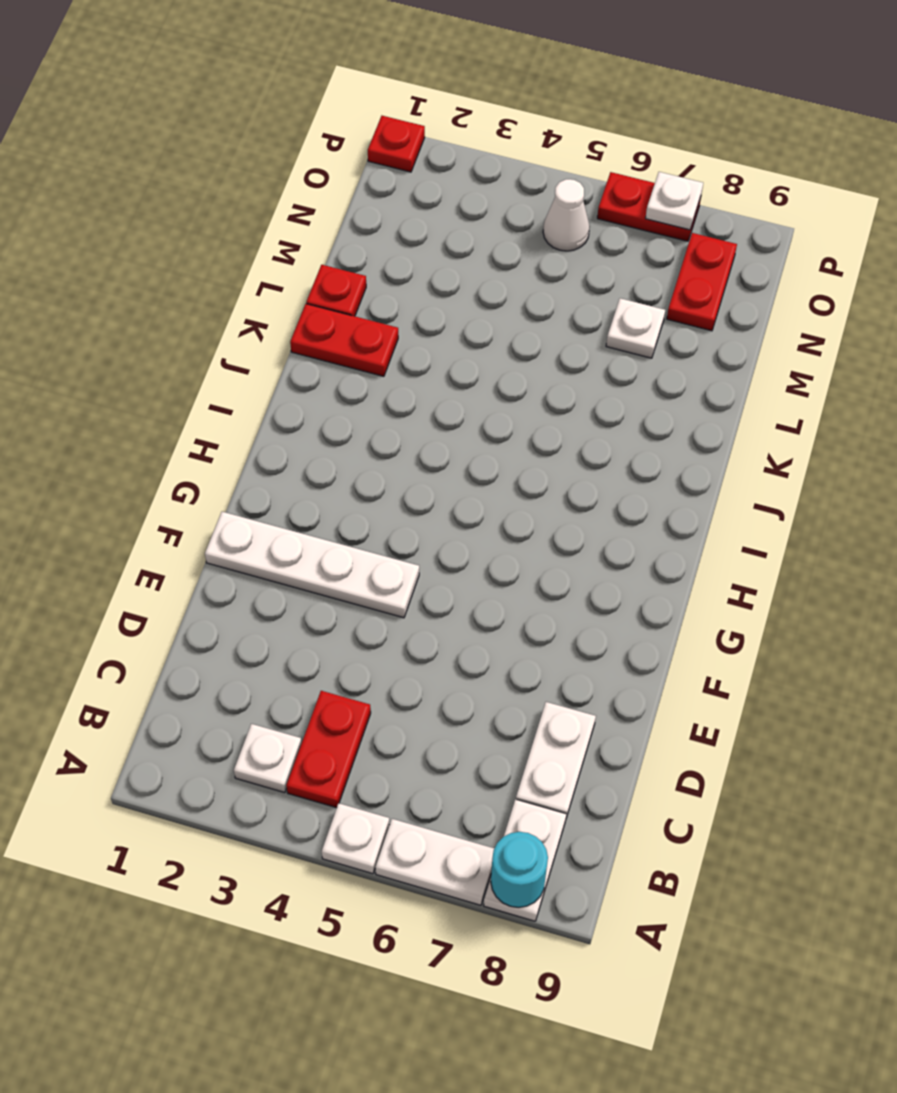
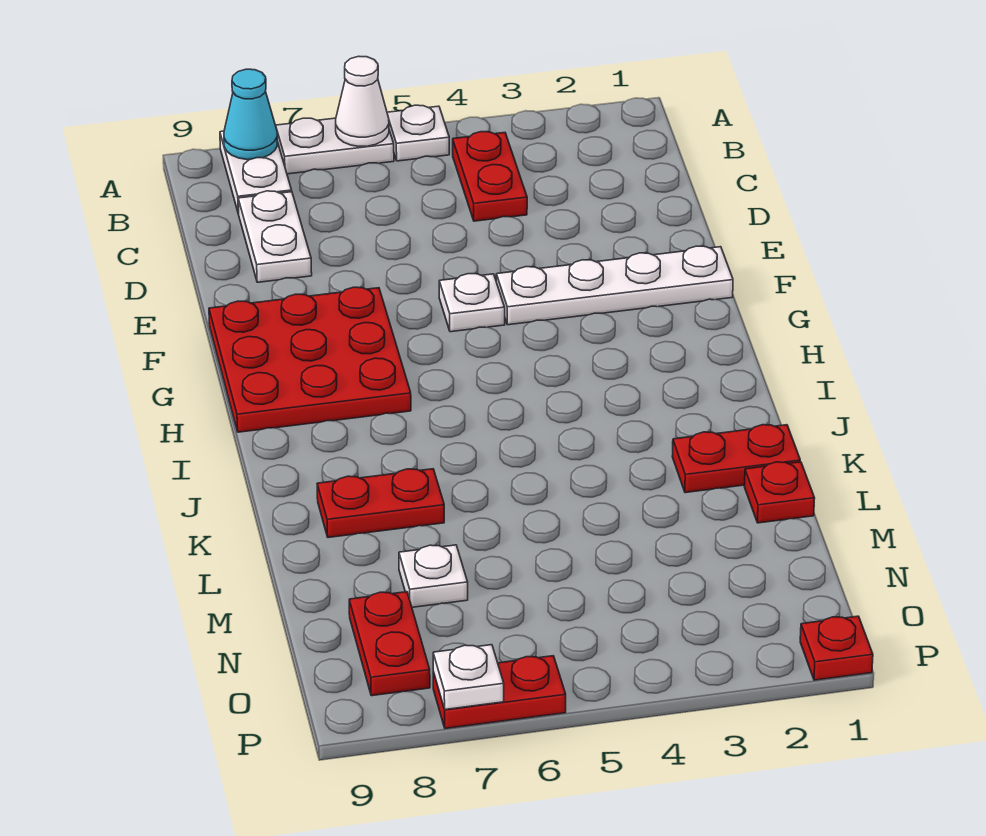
cyan 1x1 round brick [491,832,548,907] -> cyan 1x1 cone [224,69,278,160]
white 1x1 plate [234,724,302,793] -> white 1x1 plate moved to [439,274,505,332]
none -> red 3x3 plate [209,287,411,432]
none -> red 1x2 plate [317,469,444,538]
white 1x1 cone [543,179,590,251] -> white 1x1 cone moved to [336,56,389,146]

